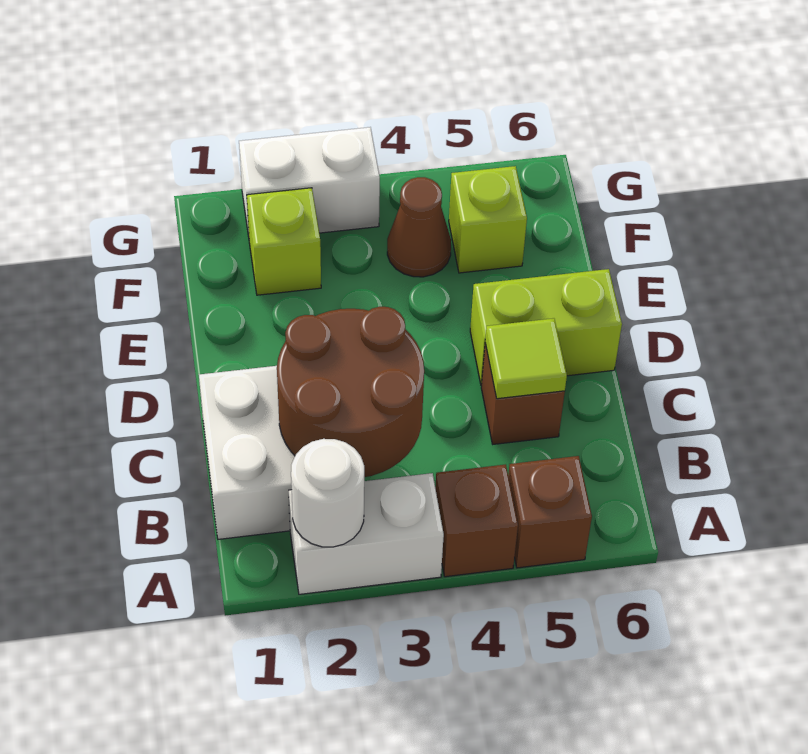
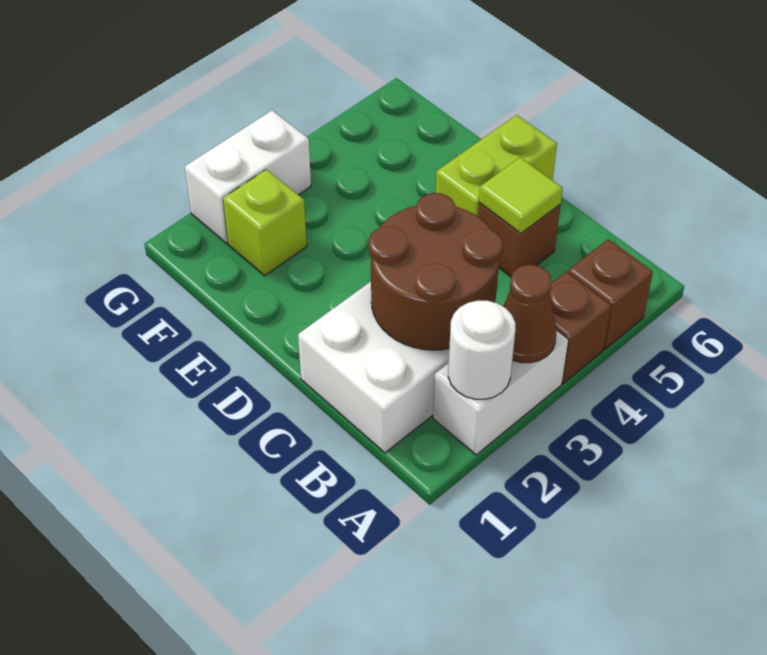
brown 1x1 cone [387,177,451,277] -> brown 1x1 cone moved to [503,265,556,363]
lime 1x1 brick [449,166,527,273] -> none

